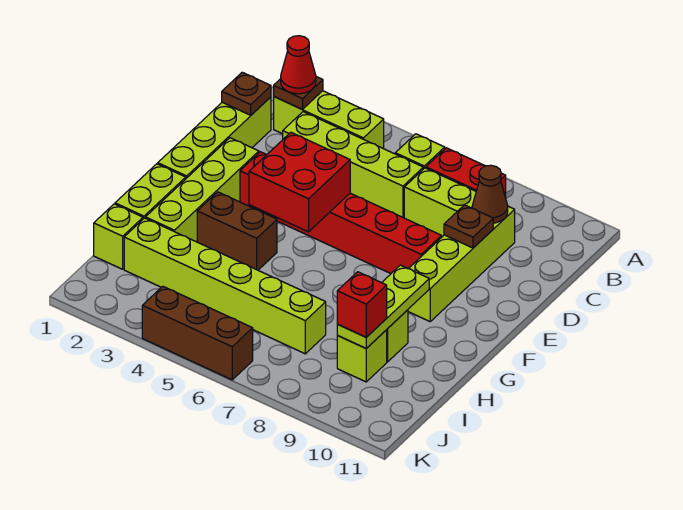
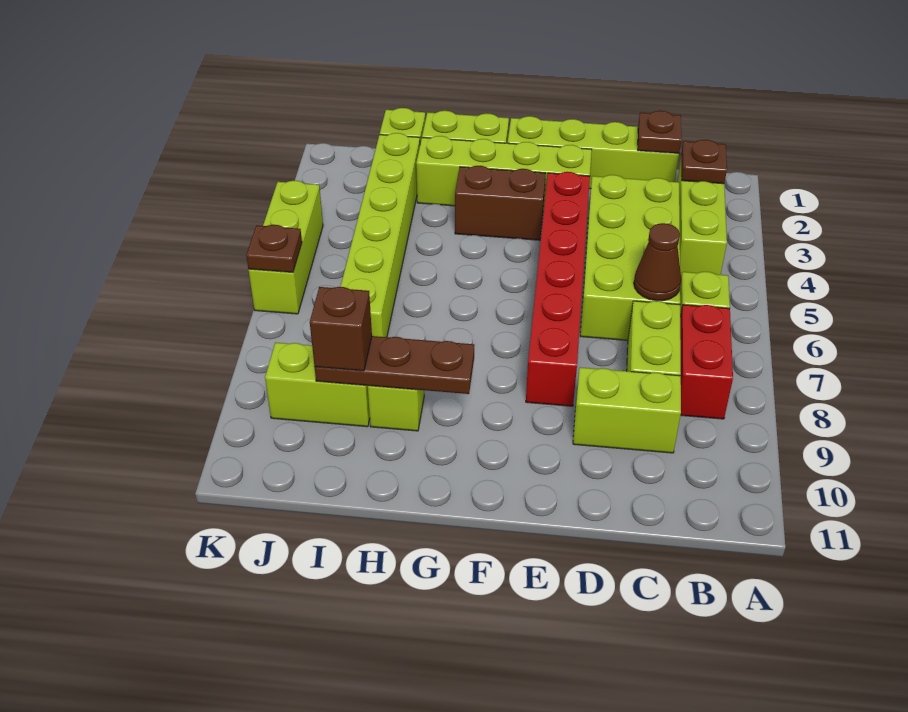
red 1x1 cone [281,36,316,94] -> none
lime 1x4 brick [283,112,423,218] -> lime 2x4 brick [580,175,680,340]
lime 1x4 brick [408,206,515,322] -> lime 1x2 brick [573,367,681,453]
brown 1x1 cone [472,165,508,223] -> brown 1x1 cone moved to [634,223,681,301]
brown 1x1 plate [444,205,493,248] -> brown 1x1 plate moved to [246,225,302,272]
red 2x2 brick [249,132,350,232] -> none
brown 1x2 brick [197,192,277,270] -> brown 1x2 brick turned to [455,166,546,240]
lime 1x3 plate [337,265,429,348] -> brown 1x3 plate [315,336,474,394]
lime 1x1 brick [337,330,387,382] -> lime 1x2 brick [265,342,370,427]
red 1x1 brick [337,272,387,337] -> brown 1x1 brick [310,287,372,371]
brown 1x3 brick [142,286,253,380] -> lime 1x3 brick [248,181,323,314]

